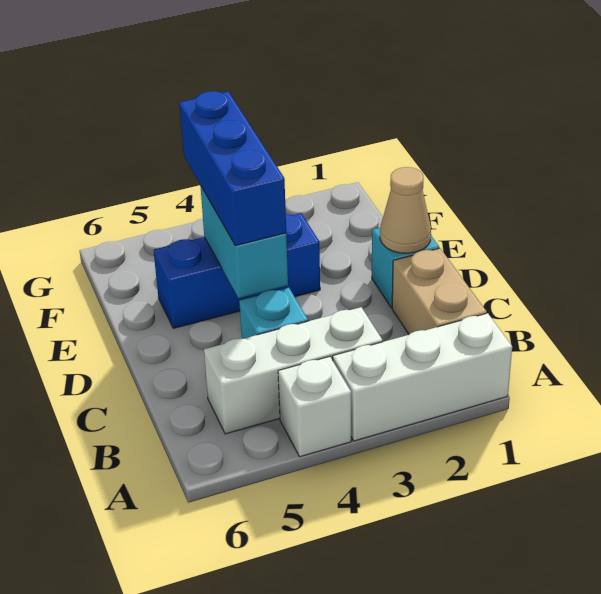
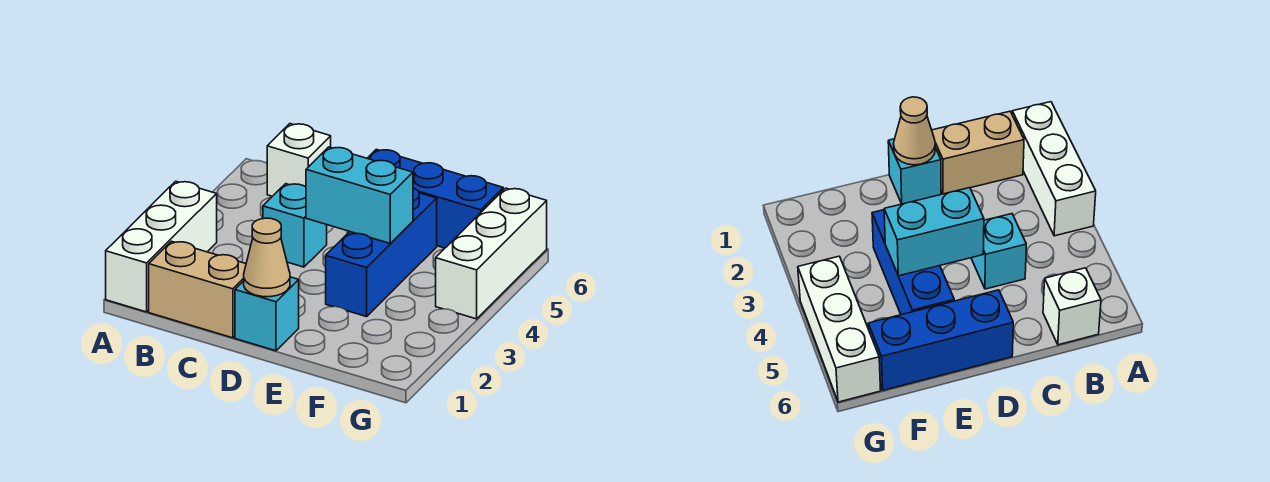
white 1x1 brick [278,357,351,457] -> white 1x1 brick moved to [267,124,331,196]
white 1x3 brick [204,307,383,434] -> white 1x3 brick moved to [436,188,547,319]
blue 1x3 brick [179,91,286,246] -> blue 1x3 brick moved to [367,149,503,248]

